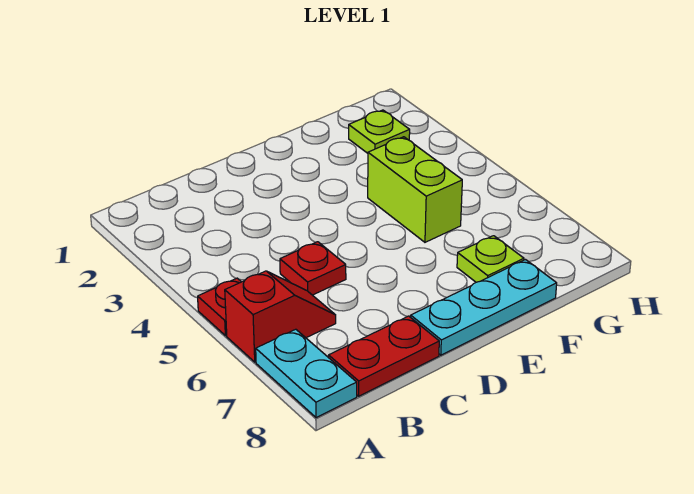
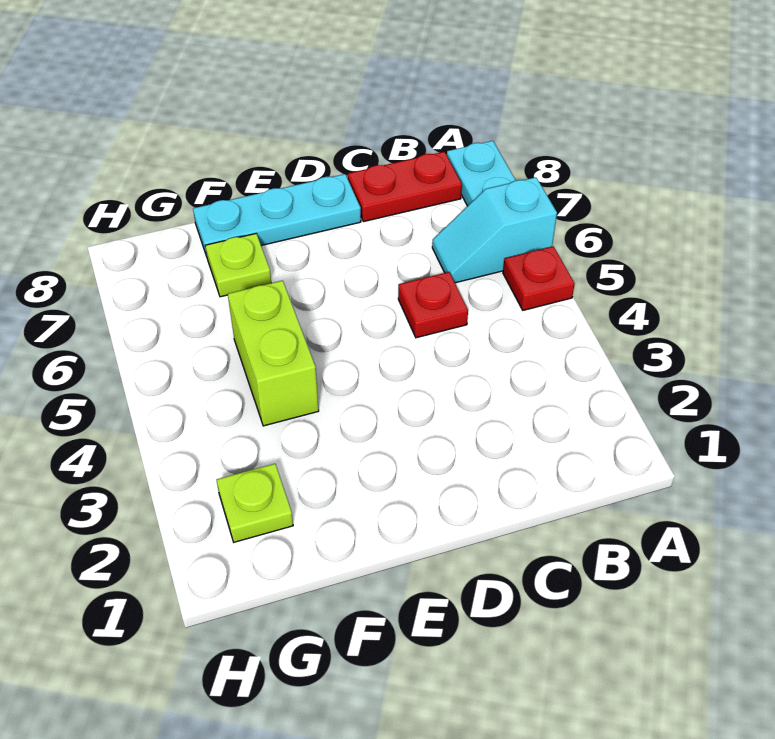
red 1x2 slope [225,271,336,362] -> cyan 1x2 slope [432,177,557,283]

